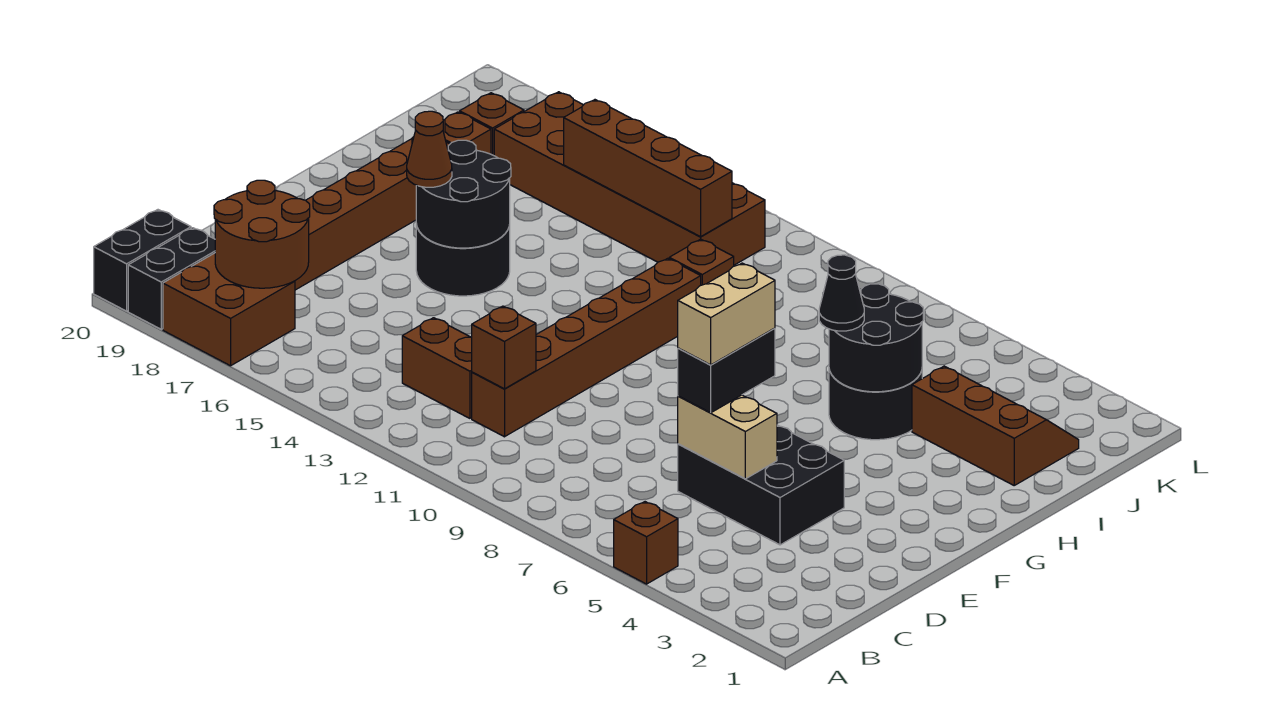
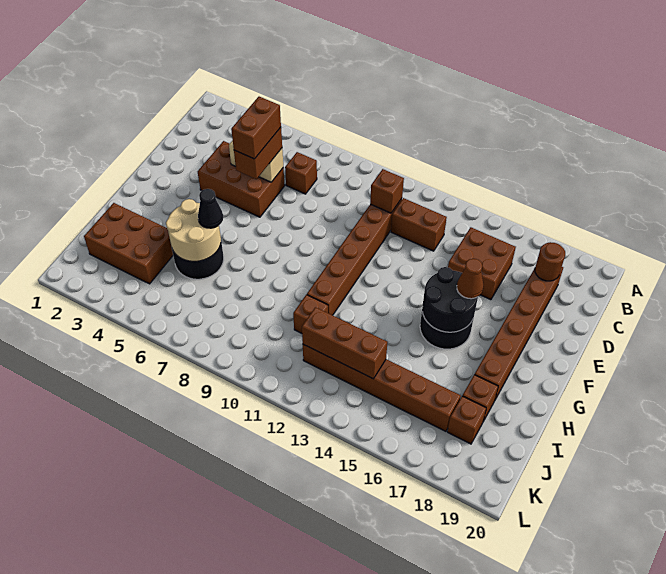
brown 1x1 brick [614,502,678,584] -> brown 1x1 brick moved to [285,152,317,194]
brown 2x2 brick [163,253,295,366] -> brown 2x2 brick moved to [448,227,516,300]
black 1x2 brick [128,228,215,329] -> none
black 1x2 brick [94,210,191,311] -> none
brown 2x2 round brick [214,180,310,288] -> brown 1x1 round brick [535,242,565,281]
black 2x3 brick [678,425,844,545] -> brown 2x3 brick [198,141,285,217]
black 1x2 brick [678,328,775,413] -> brown 1x2 brick [234,127,282,179]
tan 1x2 brick [678,263,775,365] -> brown 1x2 brick [231,97,281,159]
black 2x2 round brick [829,284,923,392] -> tan 2x2 round brick [166,199,221,261]
brown 2x3 slope [912,366,1079,485] -> brown 2x3 brick [84,203,173,284]
brown 2x6 brick [494,92,765,265] -> brown 1x6 brick [303,345,461,431]
brown 1x4 brick [564,100,732,237] -> brown 1x3 brick [302,307,387,379]

